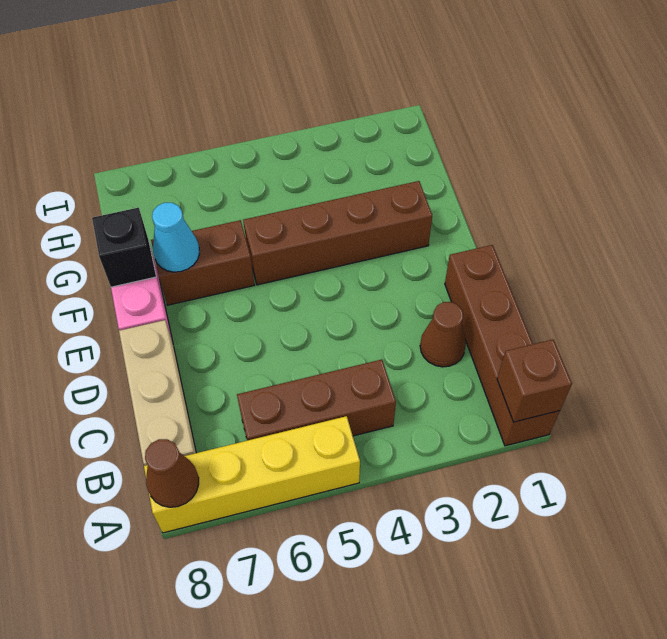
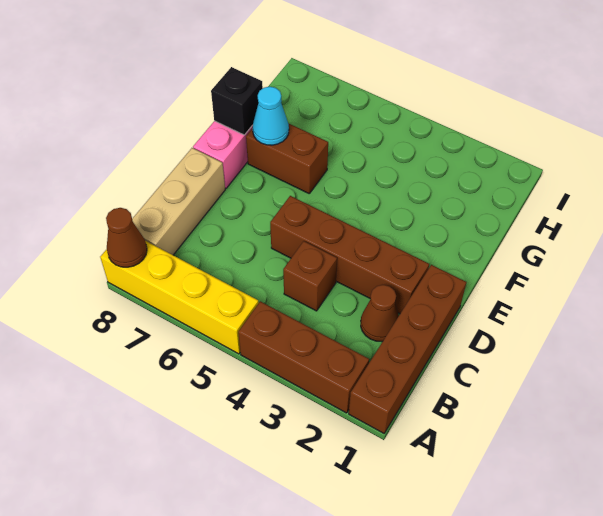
brown 1x1 brick [497,339,572,422] -> brown 1x1 brick moved to [283,241,337,311]
brown 1x3 brick [237,360,396,441] -> brown 1x3 brick moved to [238,301,369,413]
brown 1x4 brick [243,181,432,285] -> brown 1x4 brick moved to [270,196,429,314]

